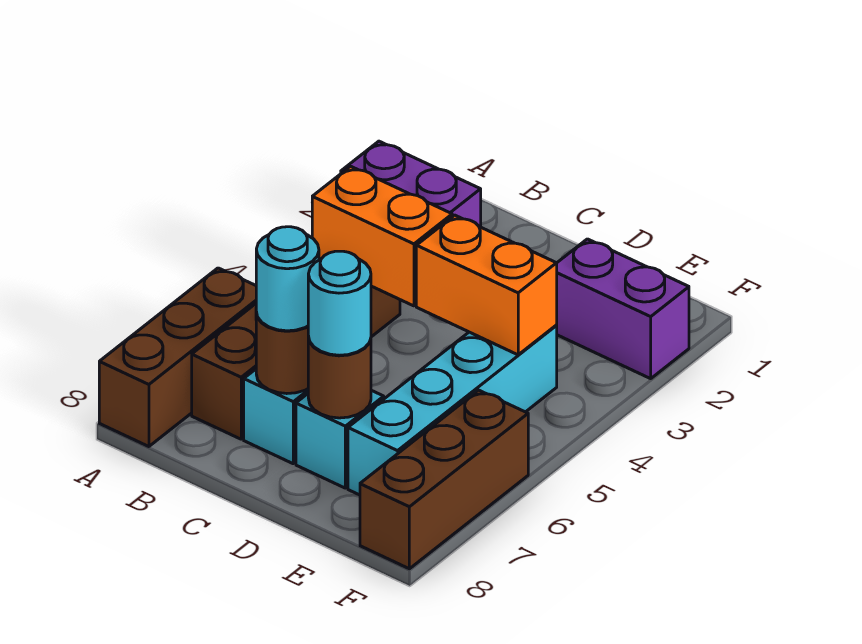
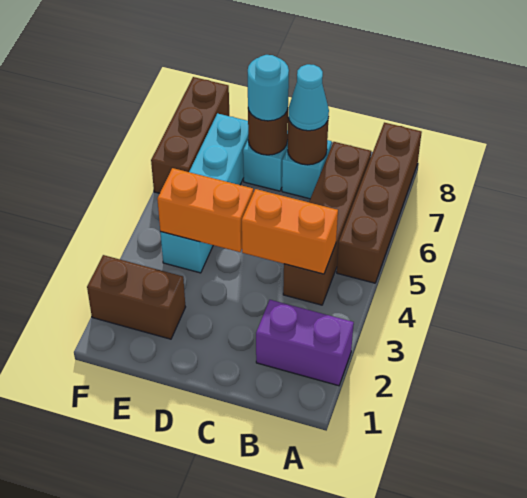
brown 1x3 brick [99,268,256,447] -> brown 1x4 brick [337,123,422,283]
cyan 1x1 round brick [256,227,319,331] -> cyan 1x1 cone [288,64,329,131]
purple 1x2 brick [556,239,689,379] -> brown 1x2 brick [87,255,185,339]

